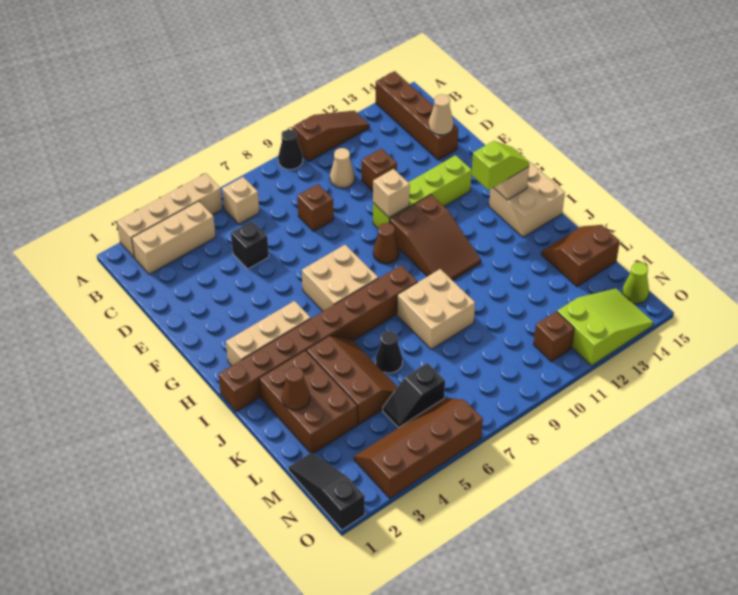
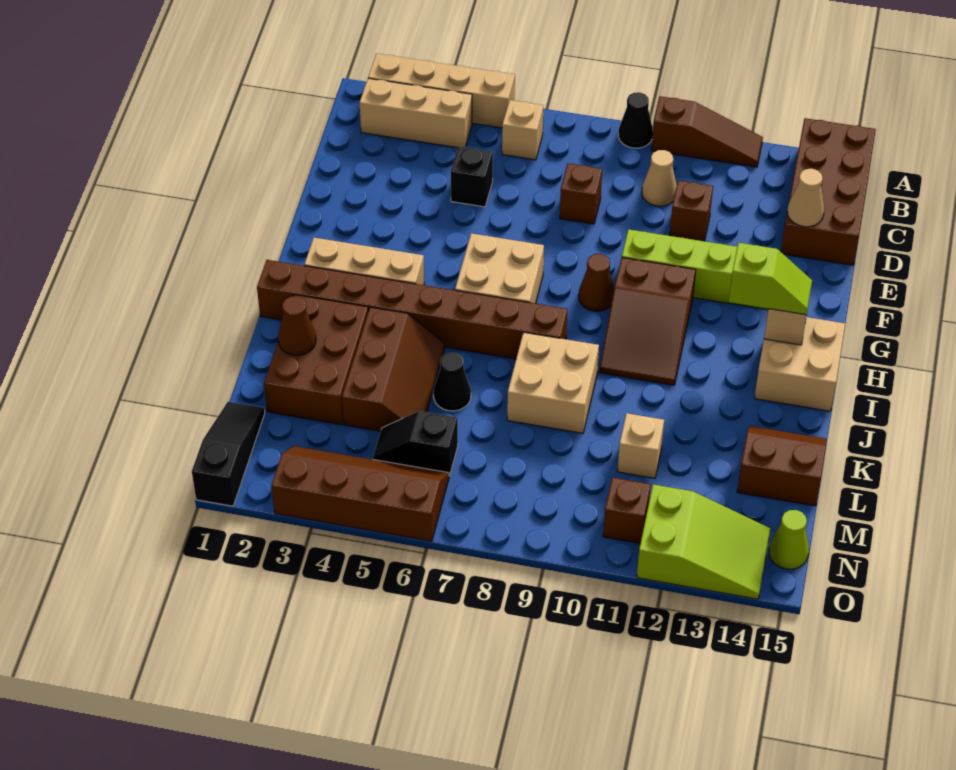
brown 1x4 brick [376,71,458,160] -> brown 2x4 brick [781,118,876,265]
tan 1x1 brick [373,169,410,217] -> tan 1x1 brick moved to [617,413,664,478]

